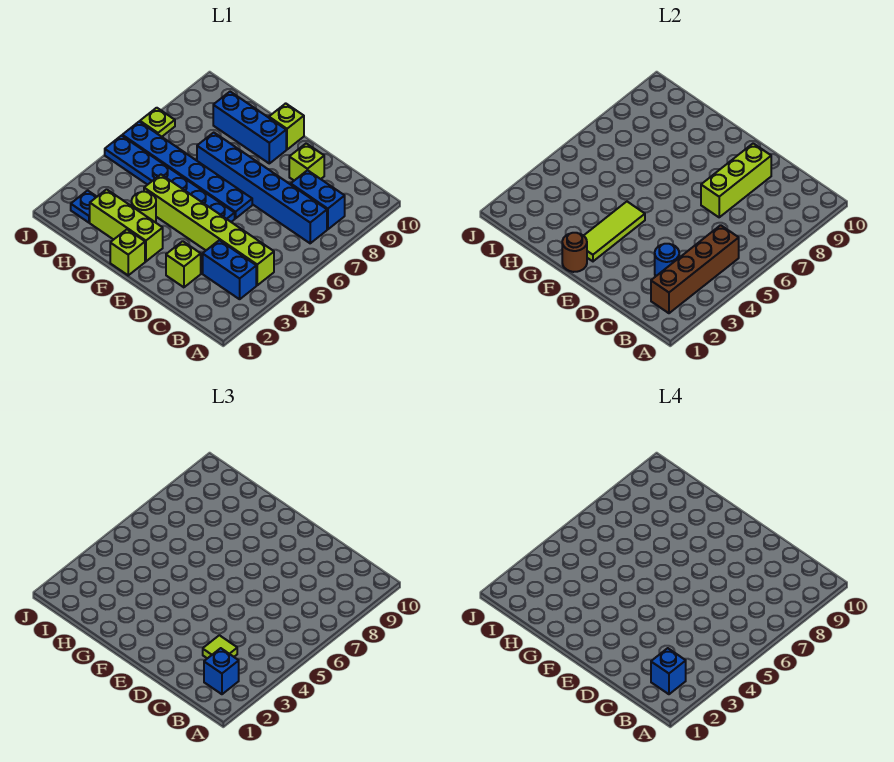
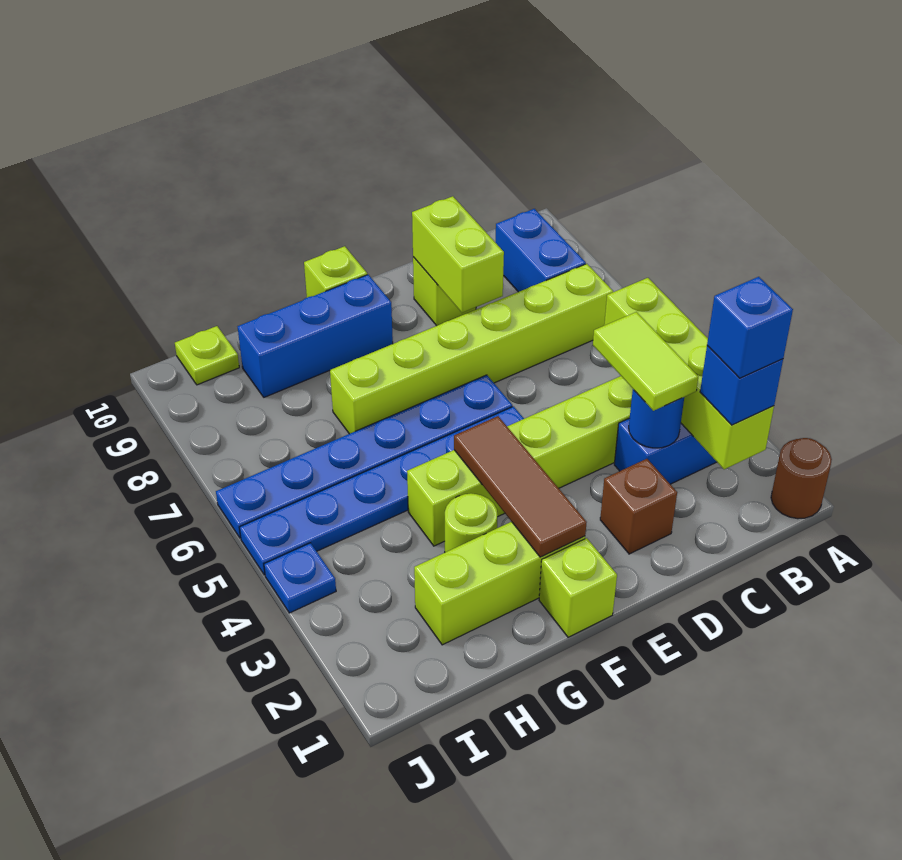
brown 1x4 brick [651,225,739,313] -> lime 1x4 brick [604,278,774,469]
blue 1x6 brick [197,133,327,243] -> lime 1x6 brick [330,264,613,434]
blue 1x2 brick [291,170,345,229] -> blue 1x2 brick turned to [495,209,586,292]
lime 1x1 tile [203,635,237,658] -> lime 1x2 tile [593,312,698,411]
lime 1x1 brick [166,241,201,287] -> brown 1x1 brick [600,459,677,554]
lime 1x3 brick [701,143,771,217] -> lime 1x2 brick [412,196,504,313]
brown 1x1 round brick [562,233,587,272] -> brown 1x1 round brick moved to [771,438,832,519]
lime 1x3 tile [584,202,645,261] -> brown 1x3 tile [454,416,587,557]
blue 1x1 plate [71,190,97,223] -> blue 1x1 plate moved to [264,543,336,613]
lime 1x1 plate [140,108,175,137] -> lime 1x1 plate moved to [175,326,239,385]

